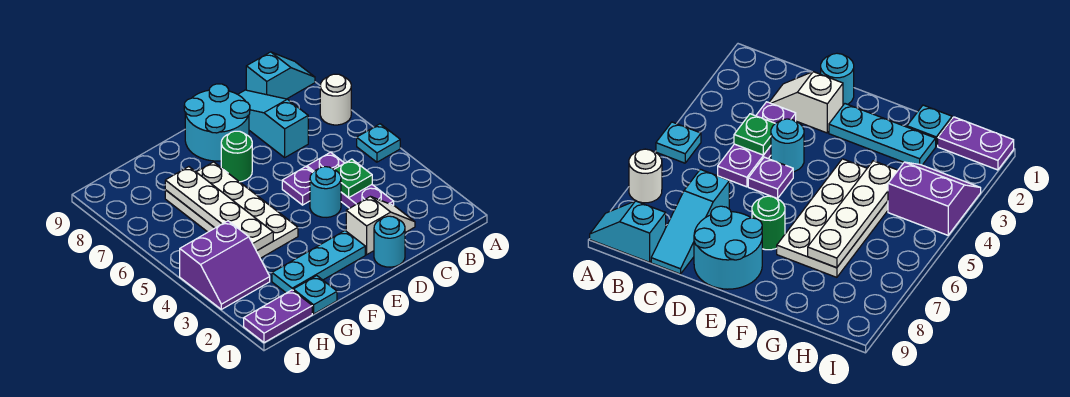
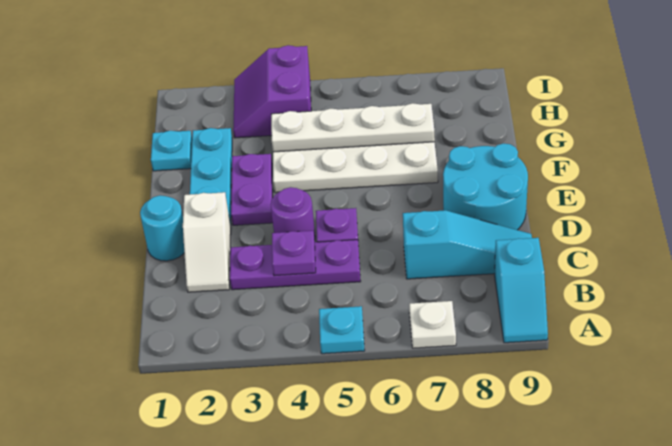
white 1x1 round brick [320,74,351,125] -> white 1x1 plate [409,301,456,348]
green 1x1 plate [334,159,372,198] -> purple 1x1 plate [272,231,316,276]
cyan 1x1 round brick [310,167,341,217] -> purple 1x1 round brick [271,187,315,240]
green 1x1 round brick [221,131,252,182] -> none
purple 1x2 plate [244,290,312,343] -> purple 1x2 plate moved to [231,154,273,225]

